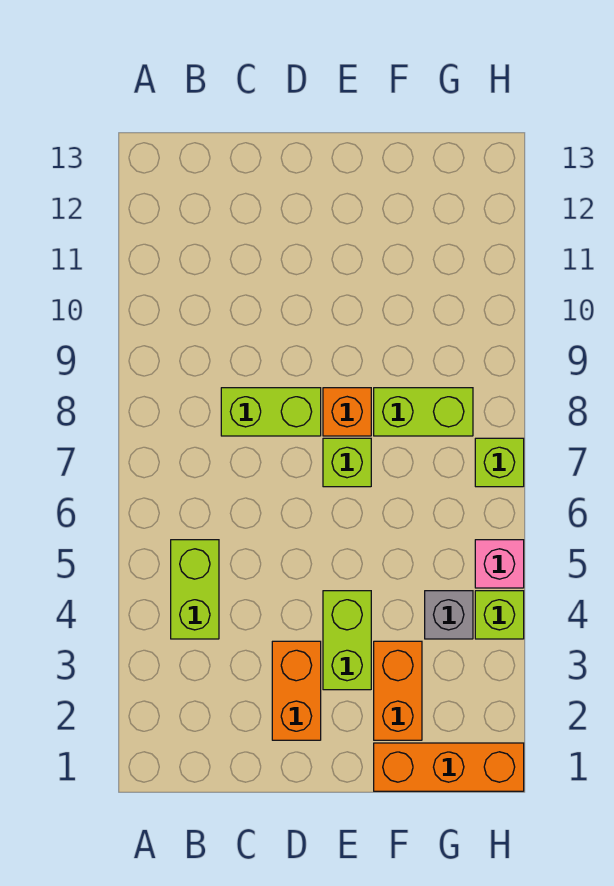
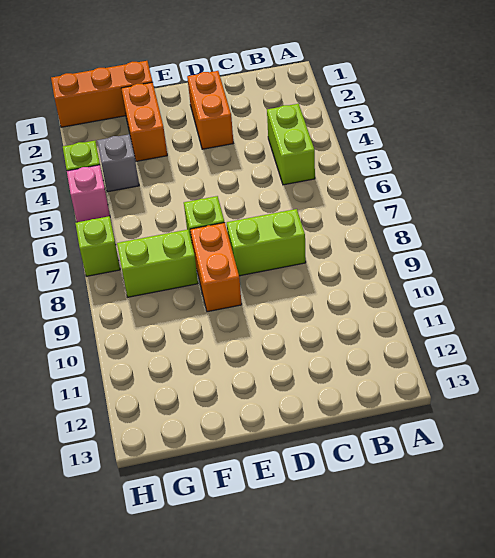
lime 1x2 brick [323,591,371,690] -> none
orange 1x1 brick [323,388,371,436] -> orange 1x2 brick [190,223,242,312]

